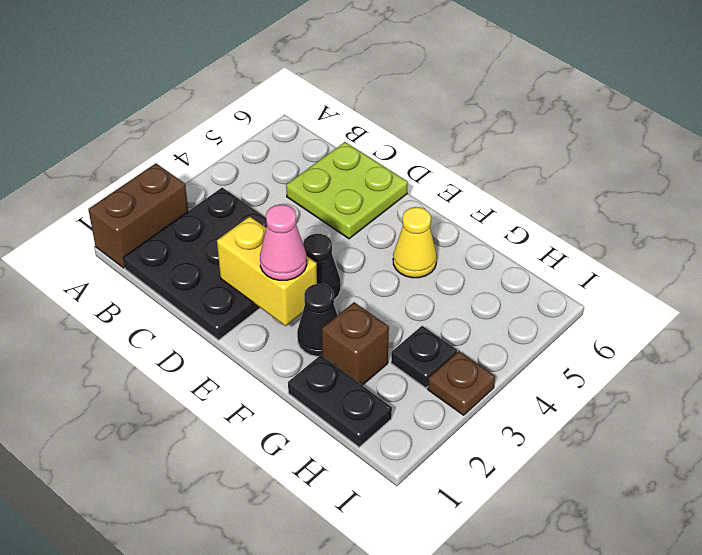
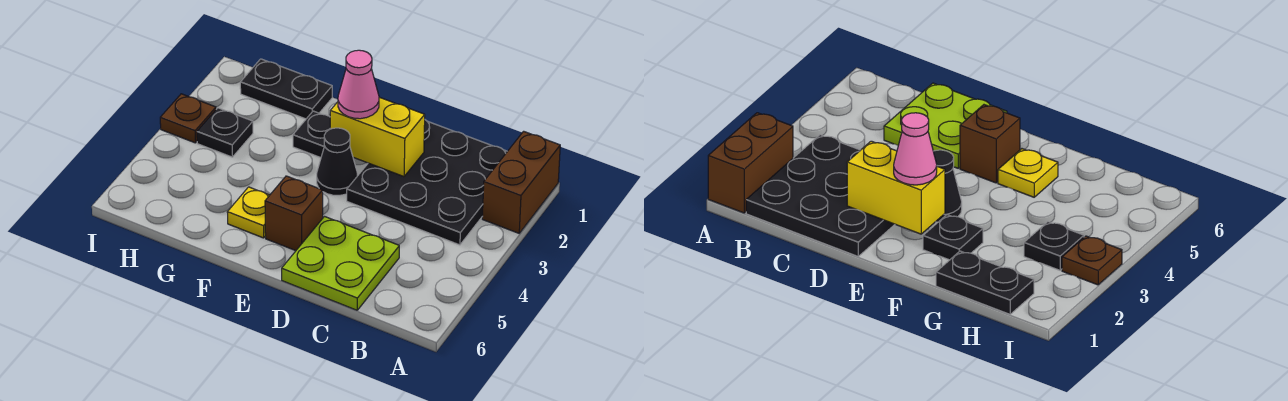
black 1x1 cone [297,284,337,357] -> black 1x1 plate [293,111,330,158]
yellow 1x1 cone [393,207,437,278] -> yellow 1x1 plate [227,187,270,238]
brown 1x1 brick [322,302,389,385] -> brown 1x1 brick moved to [265,176,323,251]

